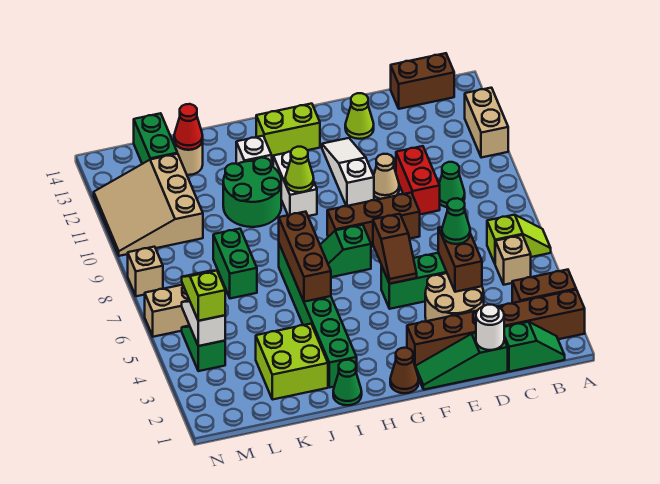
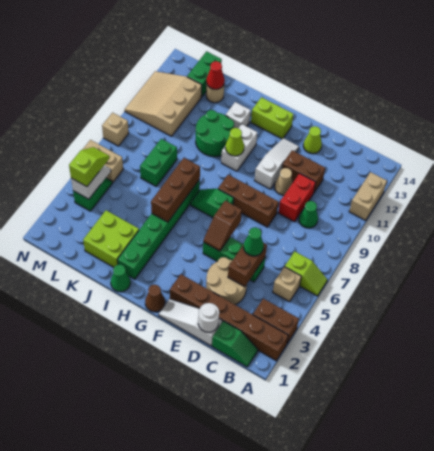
brown 1x2 brick [391,53,454,109] -> brown 1x2 brick moved to [282,150,325,192]
green 1x3 slope [415,333,508,390] -> white 1x3 slope [159,299,222,346]

